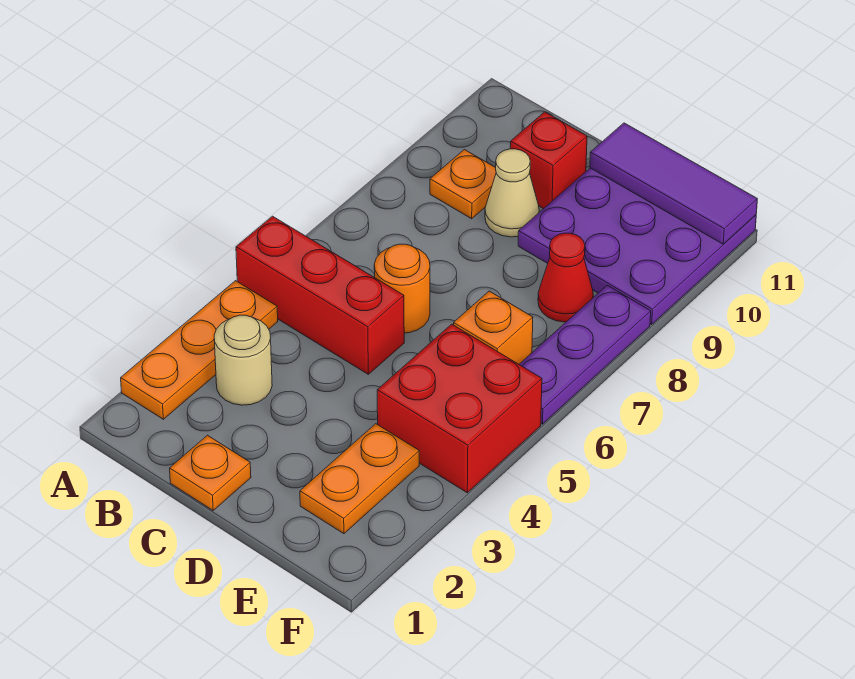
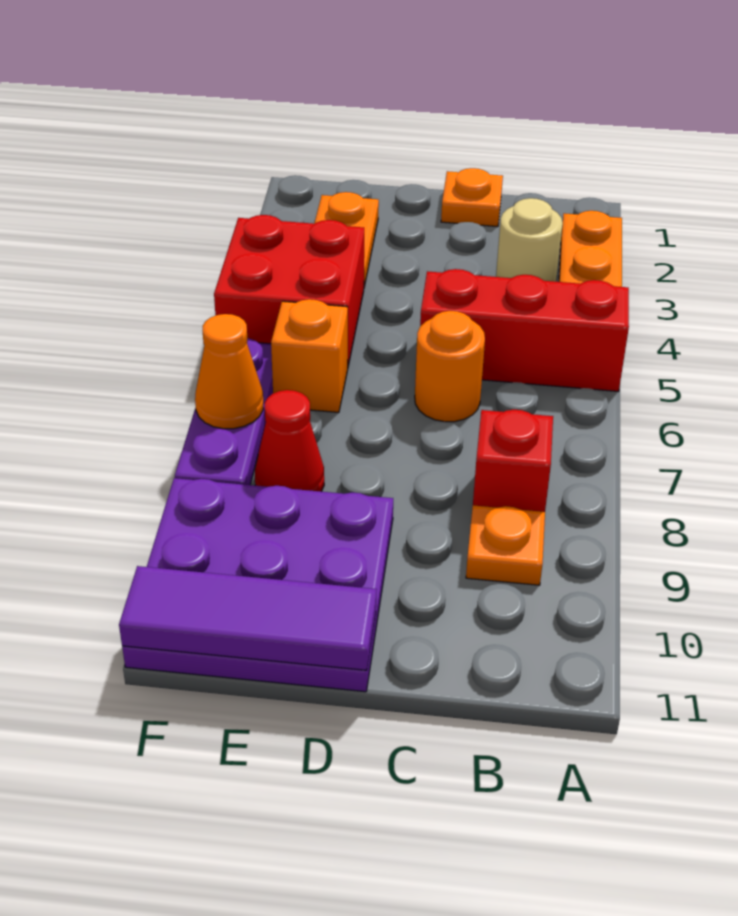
tan 1x1 cone [485,149,539,237] -> none
red 1x1 brick [510,112,587,209] -> red 1x1 brick moved to [473,410,553,512]
none -> orange 1x1 cone [195,314,263,429]

